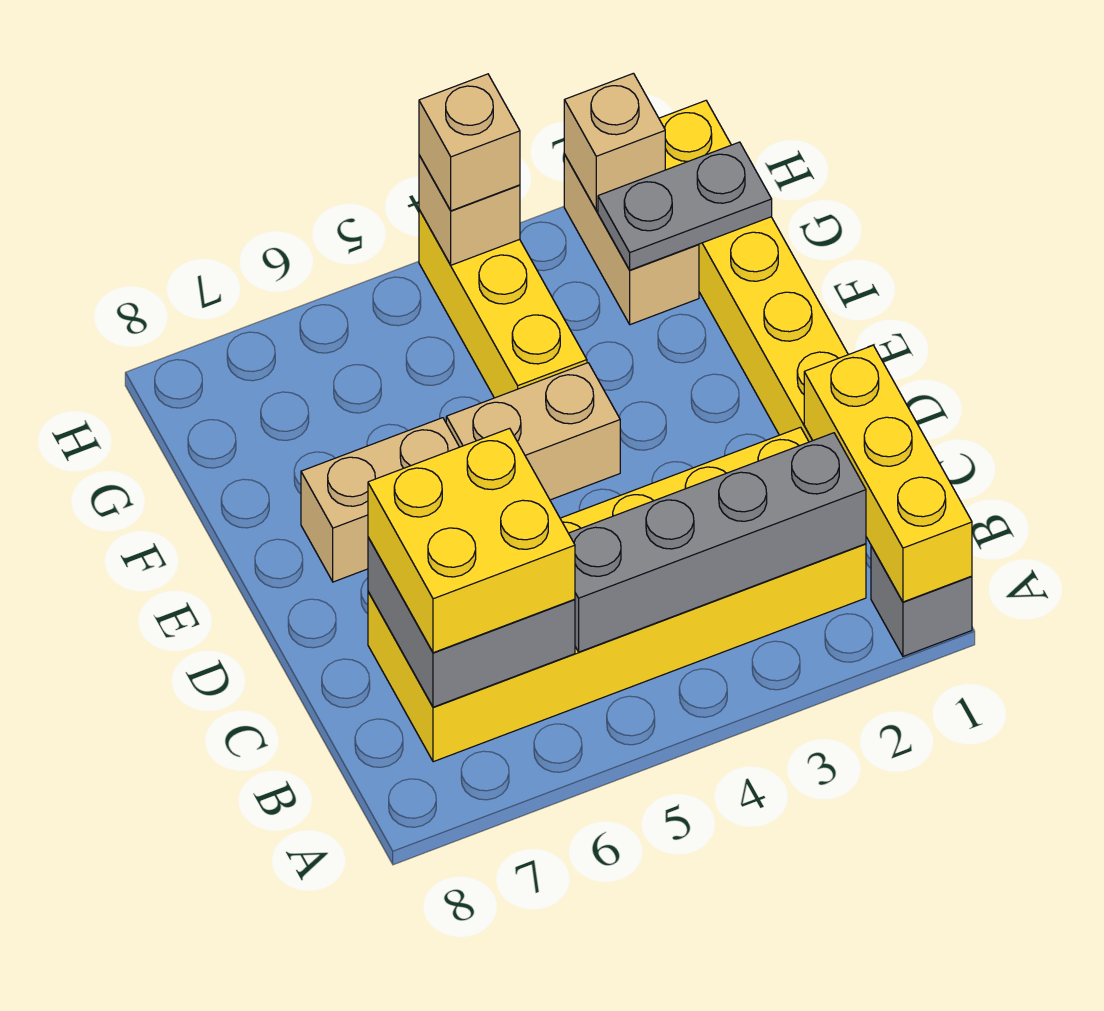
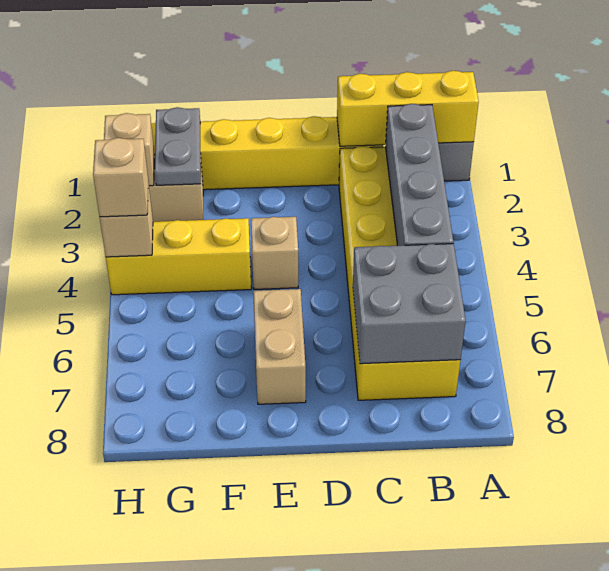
yellow 2x2 brick [368,428,575,653] -> none
tan 1x2 brick [446,363,620,500] -> tan 1x1 brick [251,217,298,289]

